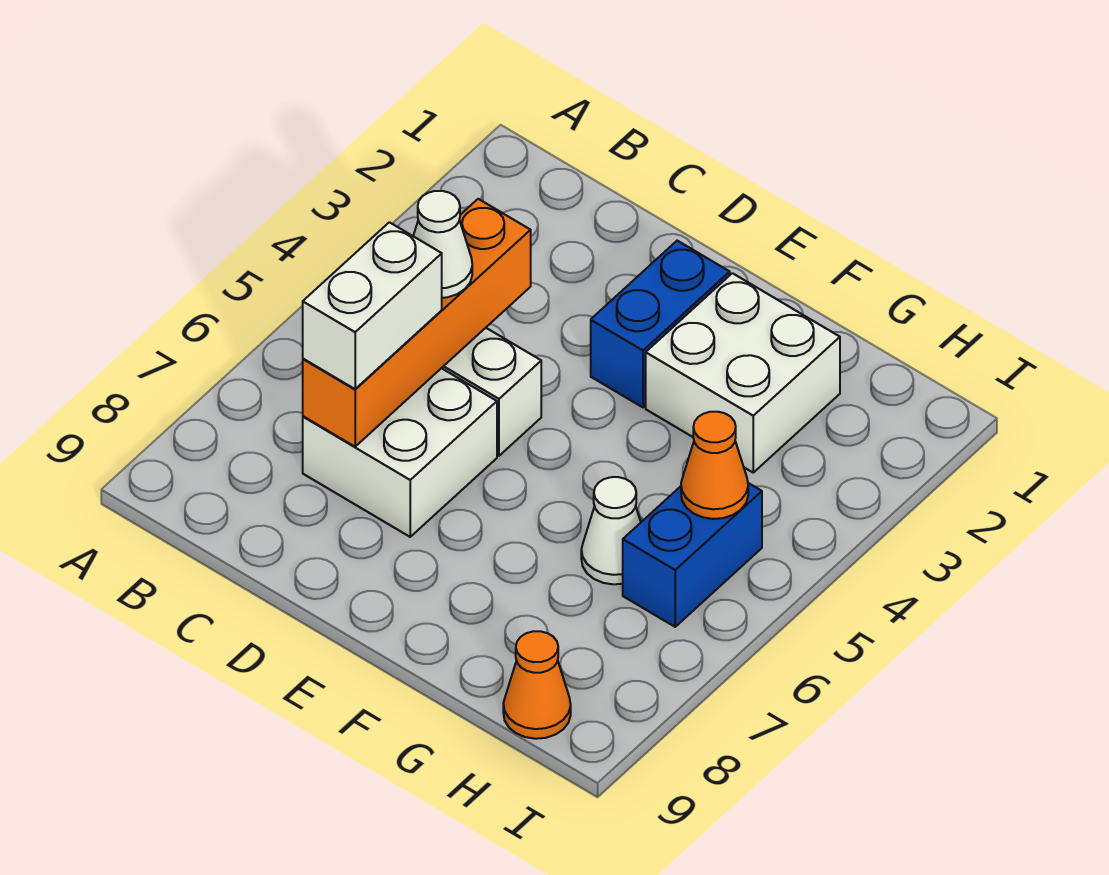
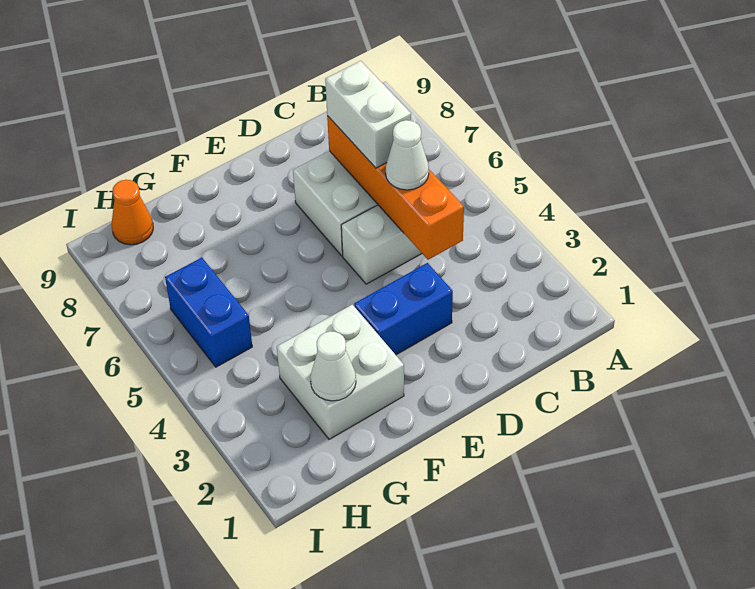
blue 1x2 brick [591,241,730,407] -> blue 1x2 brick turned to [354,263,453,355]
white 1x1 cone [581,477,641,584] -> white 1x1 cone moved to [310,331,356,401]
orange 1x1 cone [681,412,748,519] -> none

